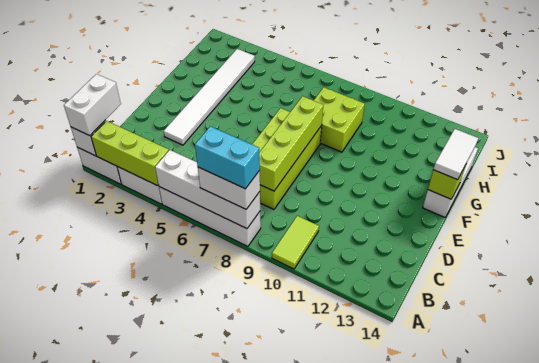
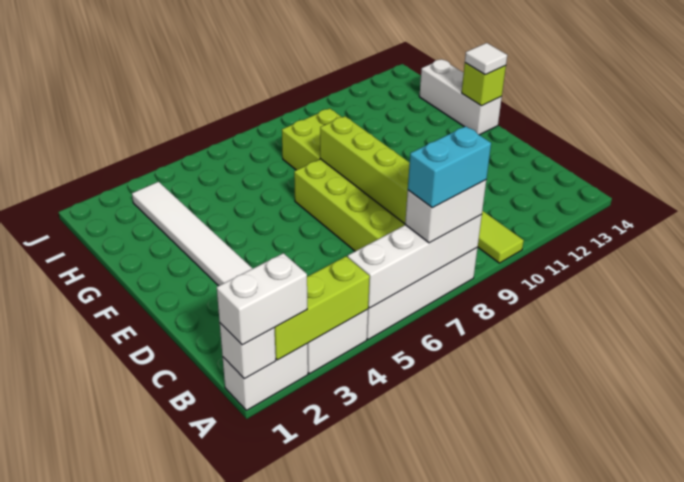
white 1x2 brick [64,74,121,136] -> white 1x2 brick turned to [217,253,307,345]
white 1x2 tile [433,129,478,180] -> white 1x1 tile [465,43,507,75]

